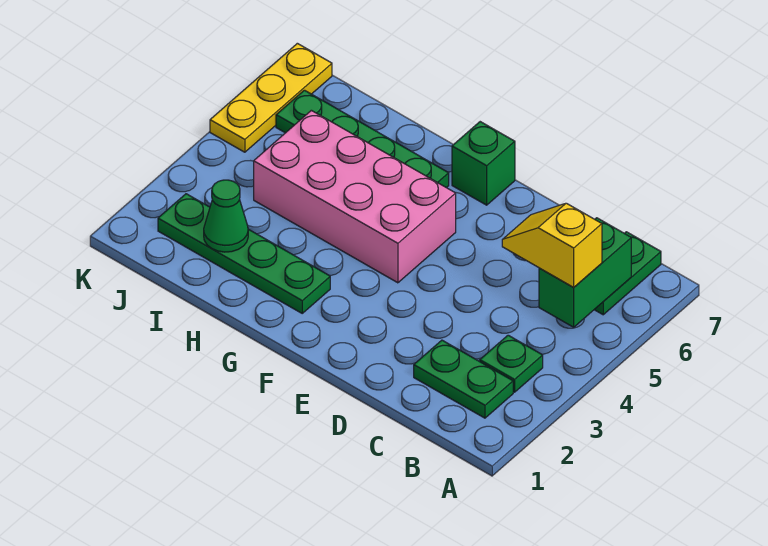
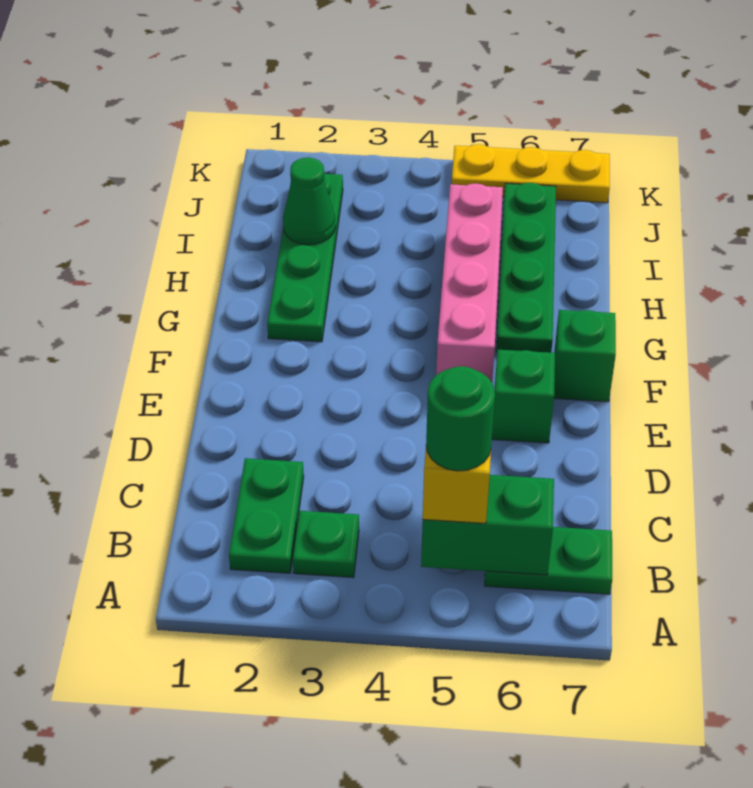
none -> green 1x1 round brick [426,366,495,471]
none -> green 1x1 brick [492,350,555,443]
pink 2x4 brick [254,110,456,283] -> pink 1x4 brick [436,184,503,382]

